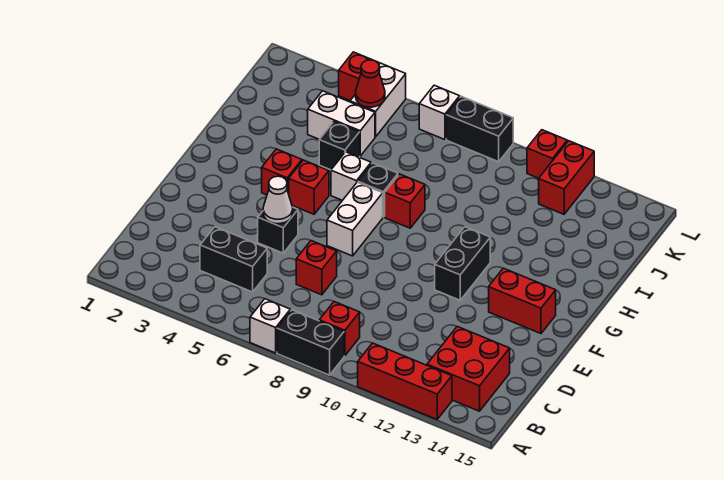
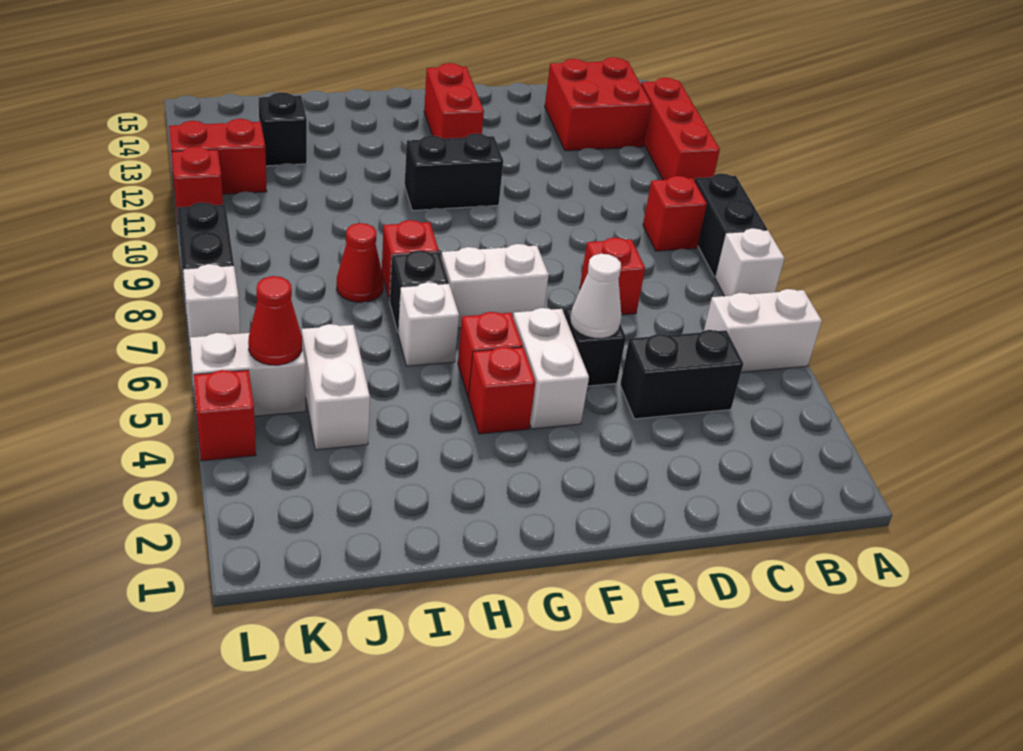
none -> white 1x2 brick [704,289,822,372]
black 1x2 brick [200,227,267,292] -> black 1x2 brick turned to [620,330,743,419]
none -> white 1x2 brick [513,308,589,429]
black 1x1 brick [319,121,360,170] -> black 1x1 brick moved to [259,92,307,166]
none -> red 1x1 cone [337,223,383,302]

